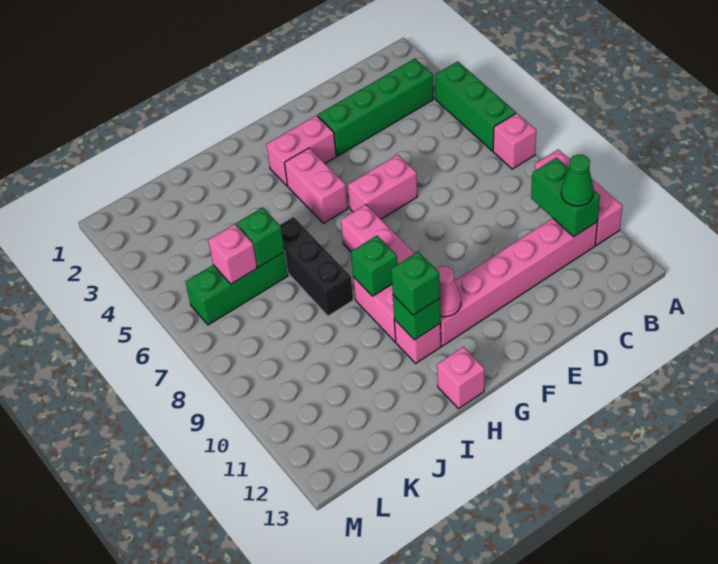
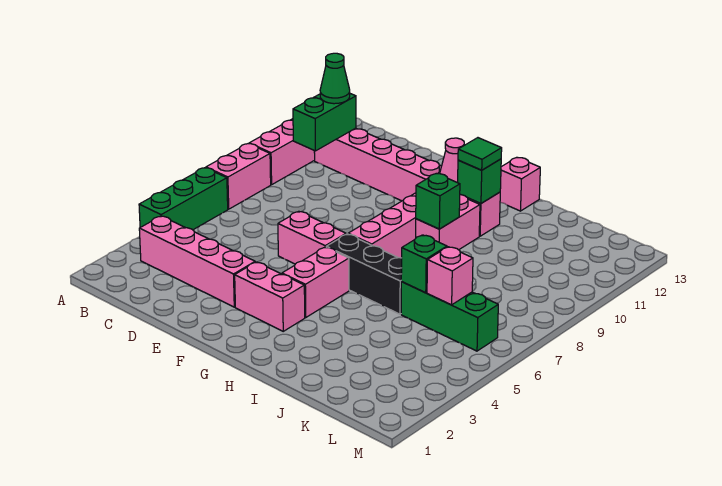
pink 1x1 brick [493,113,536,169] -> pink 1x2 brick [206,144,271,209]
green 1x4 brick [318,58,434,156] -> pink 1x4 brick [139,216,255,307]
green 1x1 brick [391,252,440,315] -> green 1x1 tile [458,138,502,170]
black 1x3 brick [280,217,353,316] -> black 1x3 brick turned to [326,234,402,314]

